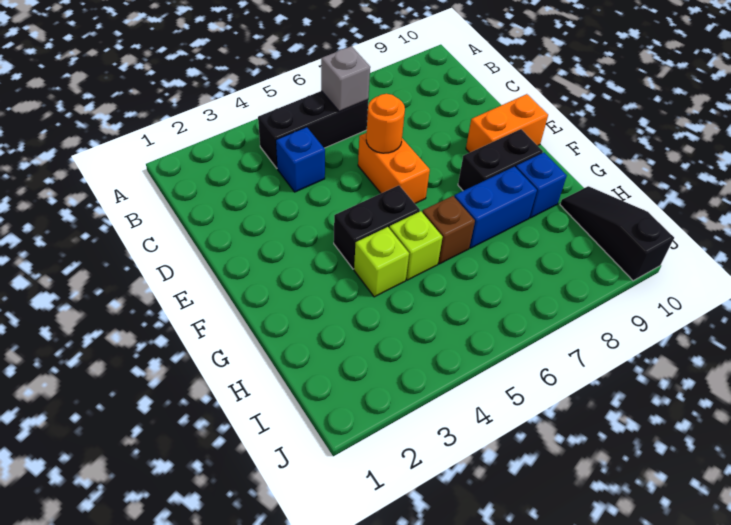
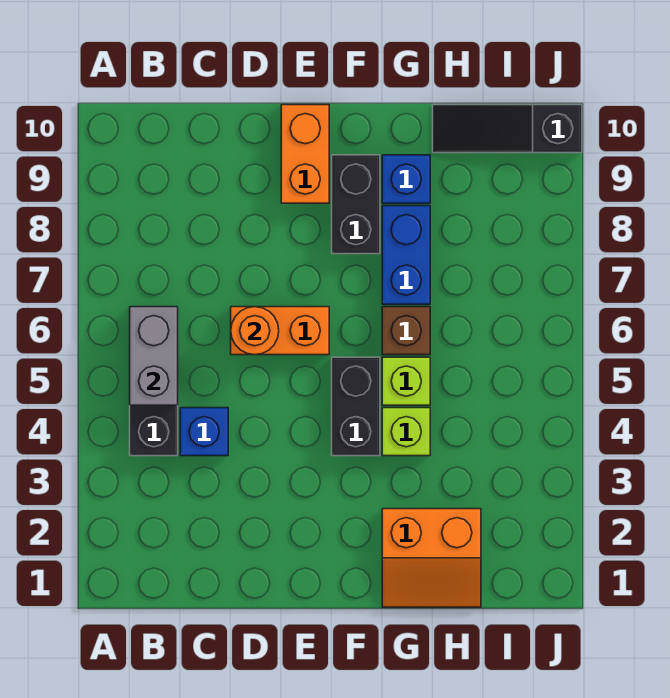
grey 1x1 brick [321,46,370,112] -> grey 1x2 brick [130,307,178,405]
none -> orange 2x2 slope [382,509,481,607]

